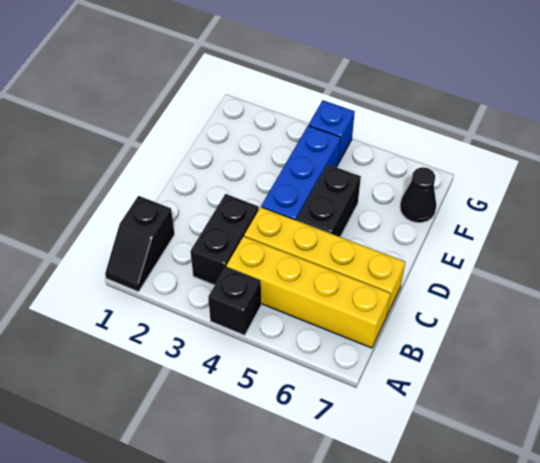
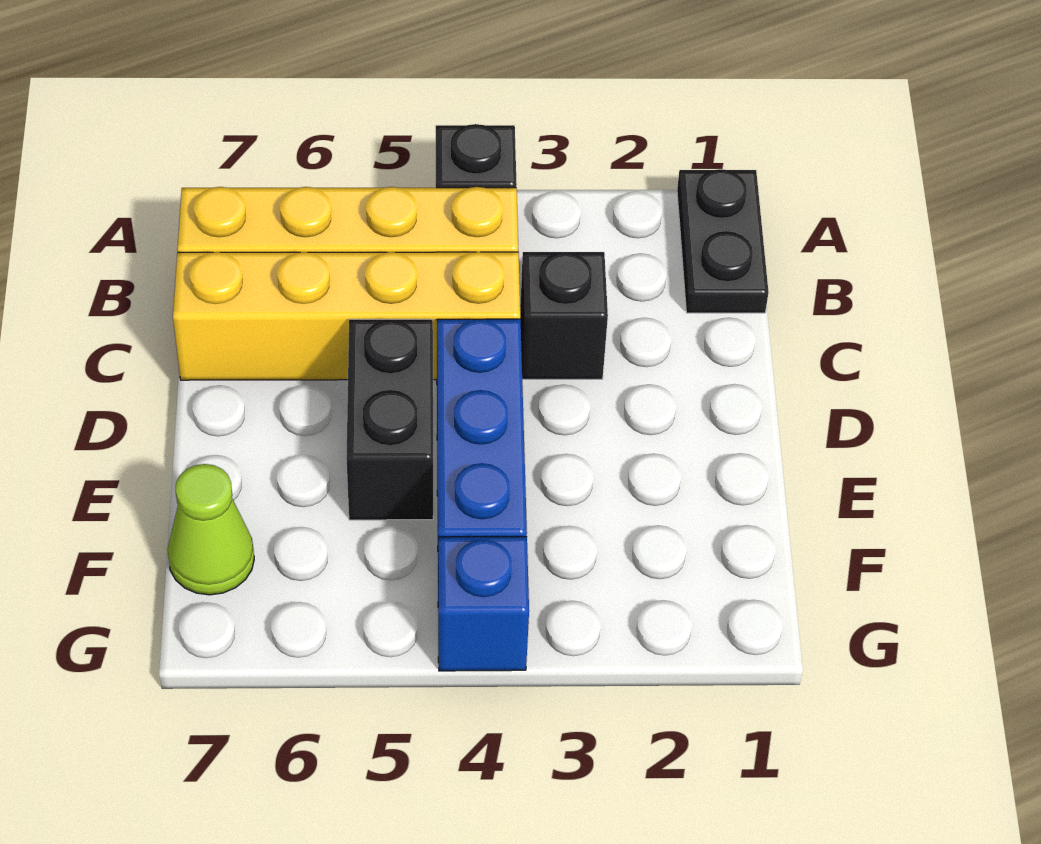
black 1x2 slope [105,196,174,292] -> black 1x2 plate [677,169,769,313]
black 1x2 brick [191,194,259,285] -> black 1x1 brick [520,252,608,379]
black 1x1 cone [400,167,437,223] -> lime 1x1 cone [168,464,254,595]

